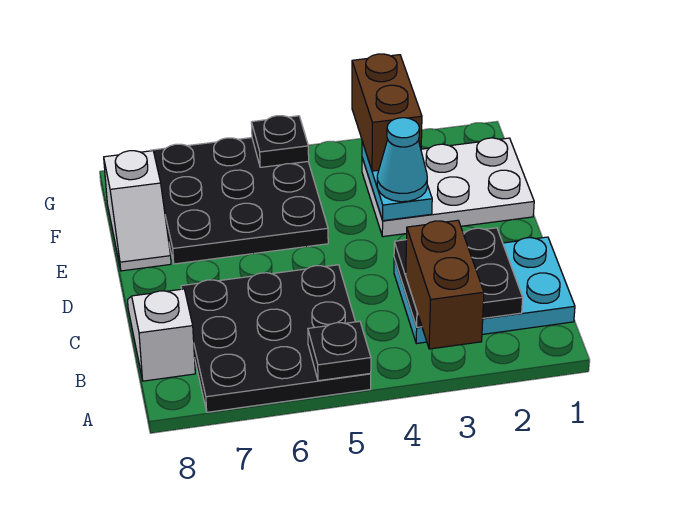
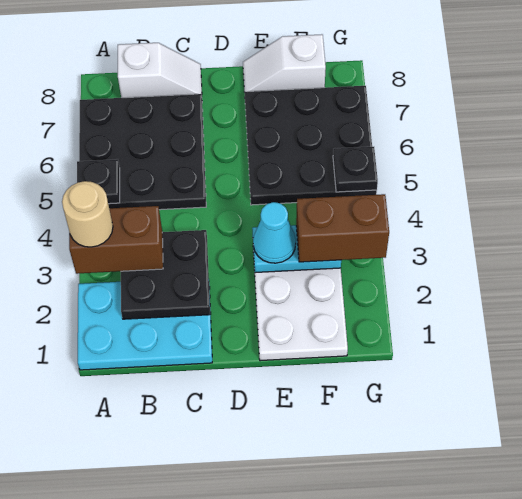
none -> tan 1x1 round brick [62,181,113,247]
cyan 2x3 plate [394,237,575,344] -> cyan 2x3 plate turned to [78,282,212,370]

